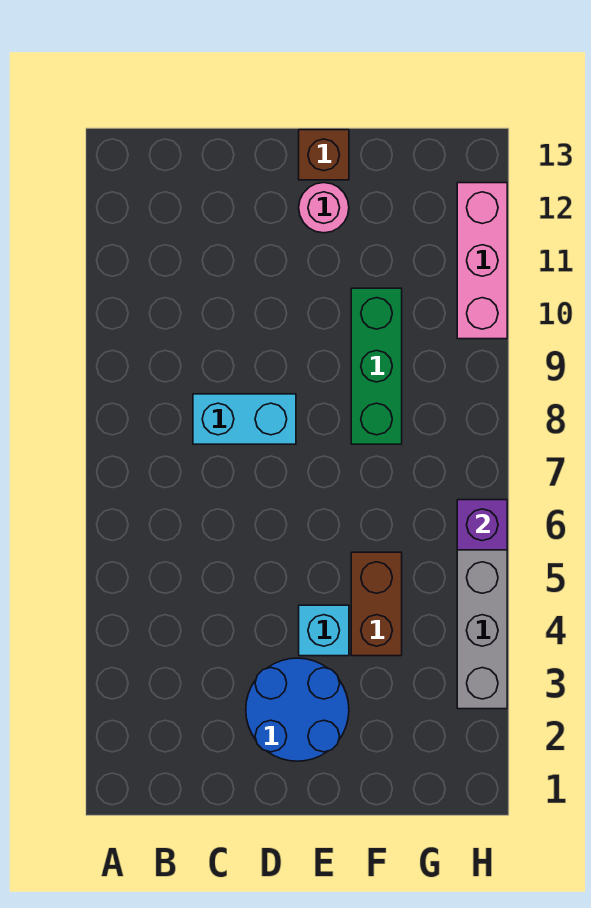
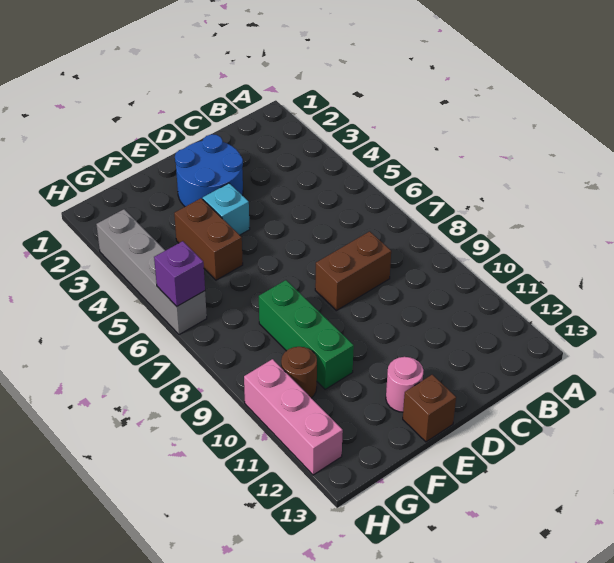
cyan 1x2 brick [193,394,296,444] -> brown 1x2 brick [315,231,391,311]
none -> brown 1x1 round brick [281,347,317,398]

